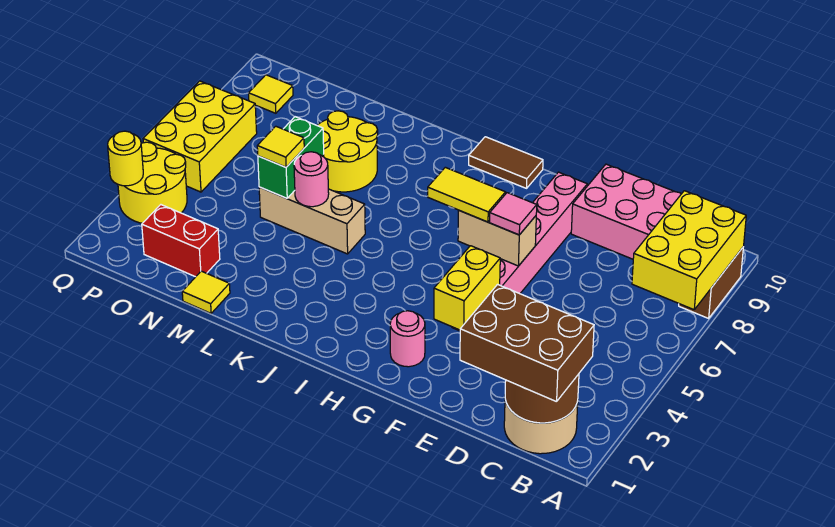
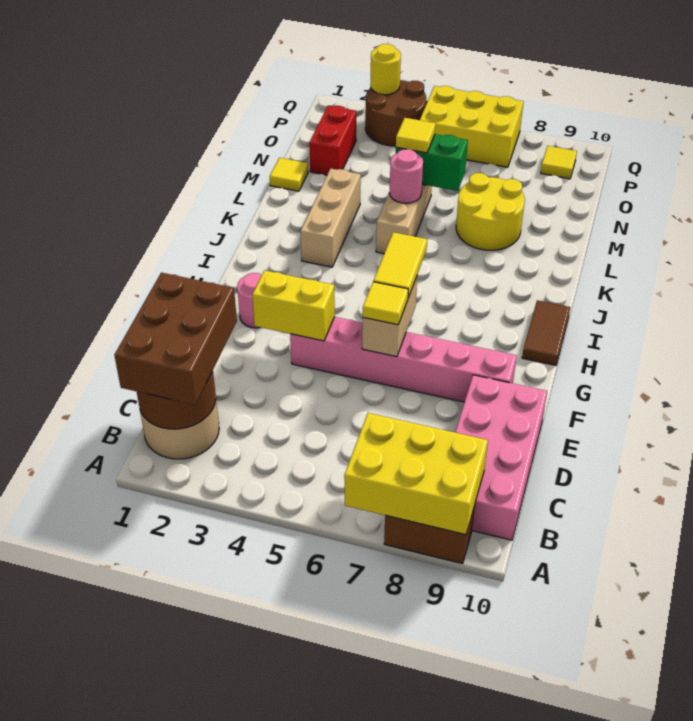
pink 1x1 tile [490,193,537,235] -> yellow 1x1 tile [363,282,408,325]
none -> tan 1x3 brick [301,169,361,267]
yellow 2x2 round brick [118,142,187,223] -> brown 2x2 round brick [365,80,426,146]

